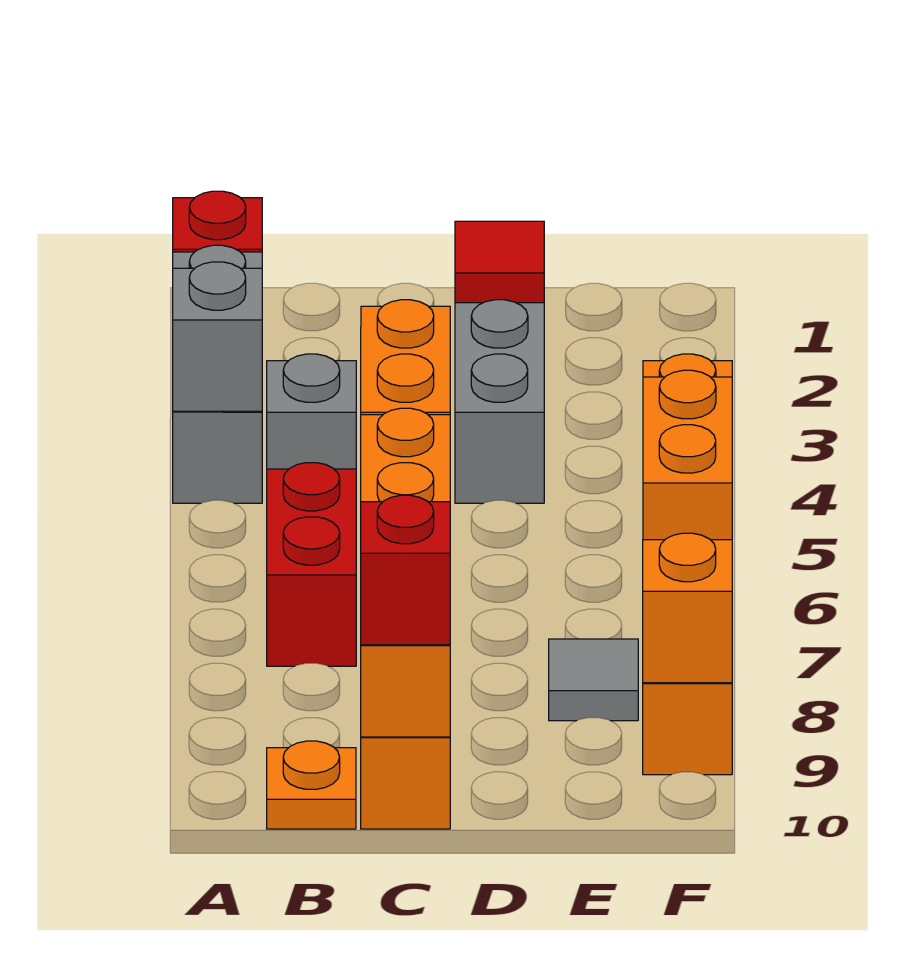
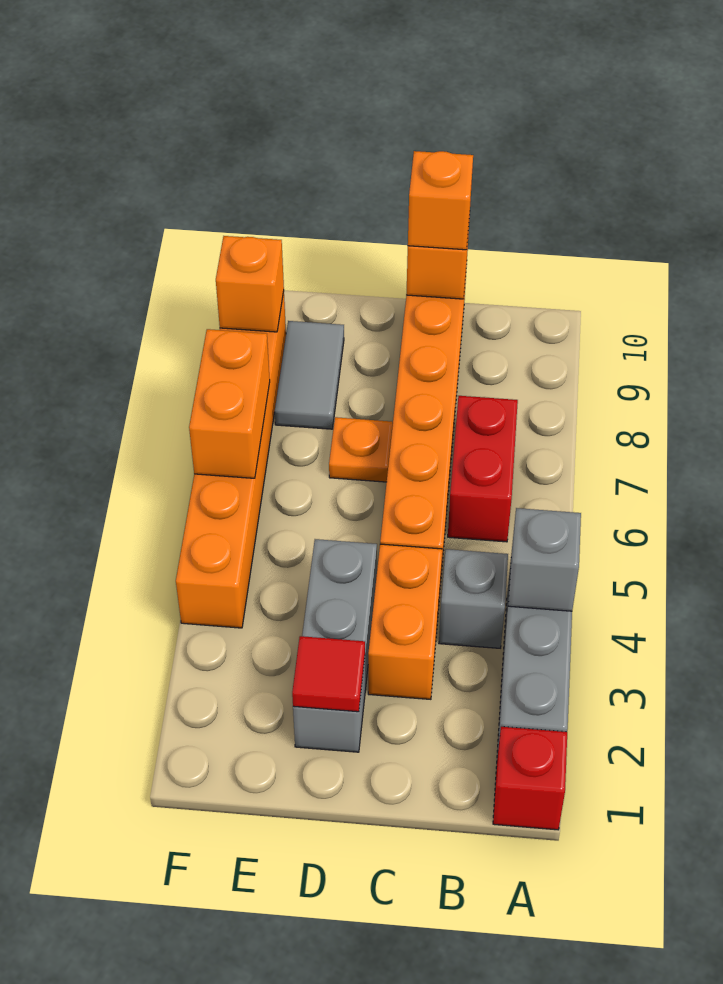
orange 1x1 plate [267,741,356,829] -> orange 1x1 plate moved to [329,417,393,482]
red 1x1 brick [361,495,450,645] -> orange 1x1 brick [408,151,473,250]
grey 1x1 tile [549,639,638,721] -> grey 1x2 tile [275,321,344,429]

